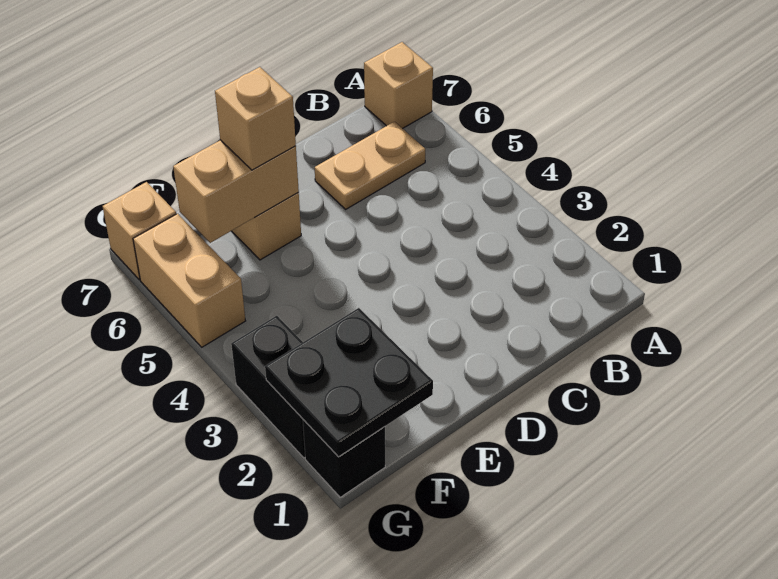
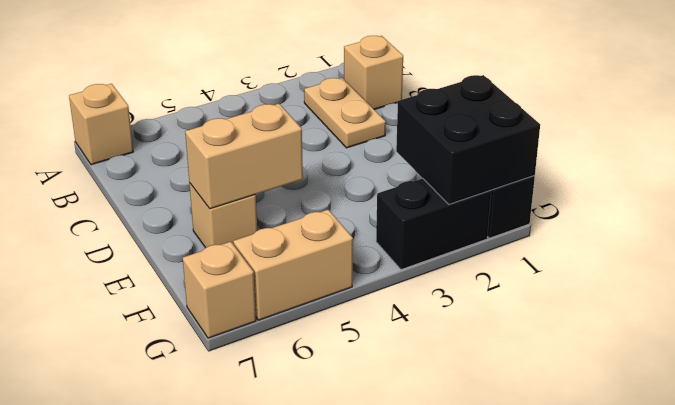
tan 1x2 plate [315,122,425,209] -> tan 1x2 plate moved to [304,78,386,148]
tan 1x2 brick [173,140,299,243] -> tan 1x2 brick turned to [185,104,303,209]
tan 1x1 brick [215,67,296,170] -> tan 1x1 brick moved to [344,36,403,109]
black 2x2 plate [265,308,433,457] -> black 2x2 brick [396,75,540,204]

